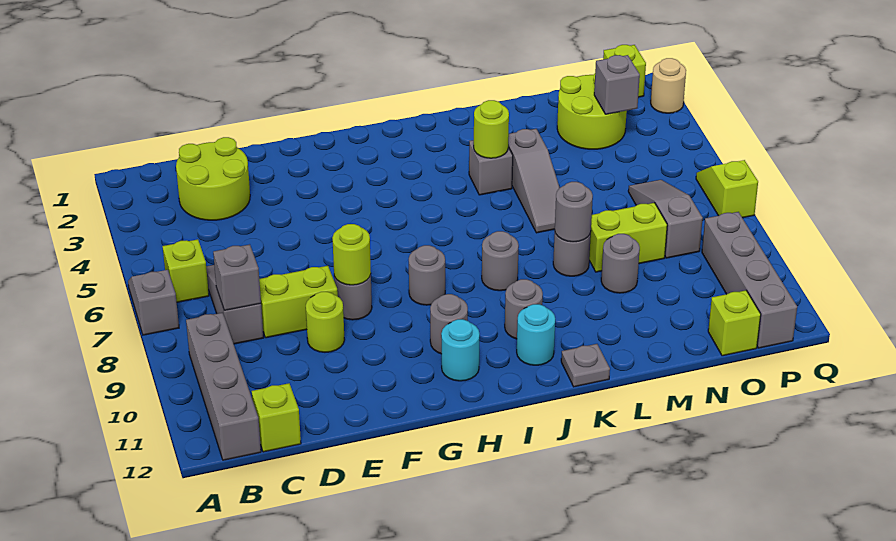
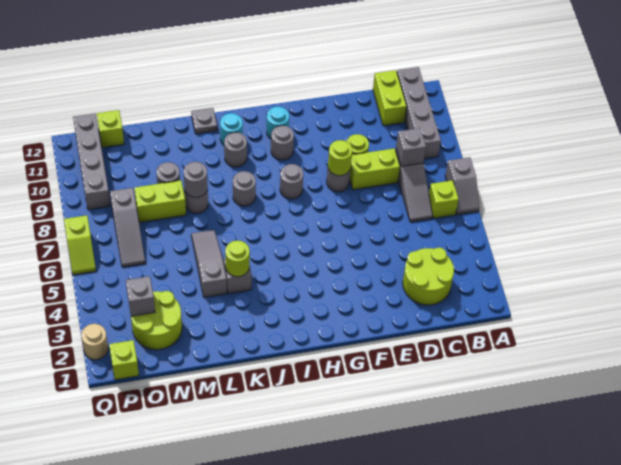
lime 1x1 brick [252,383,301,452] -> lime 1x2 brick [373,70,407,126]

